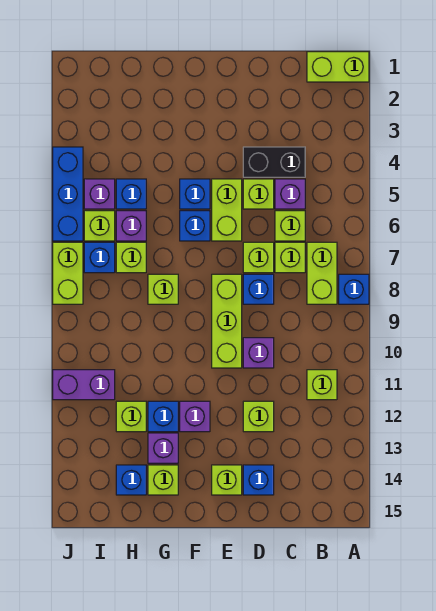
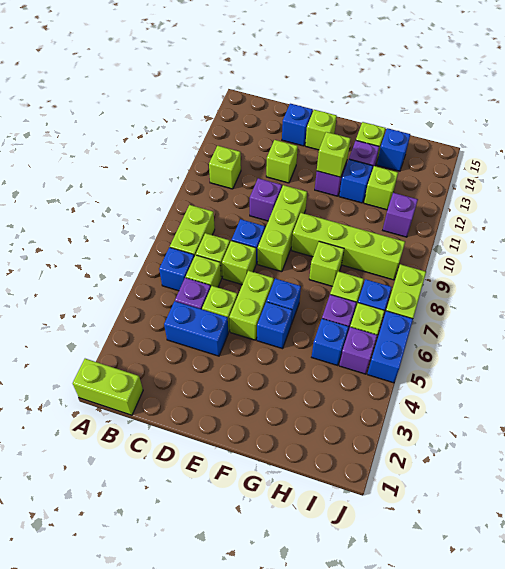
blue 1x1 brick [339,274,369,304] -> blue 1x1 brick moved to [159,247,194,291]
black 1x2 brick [243,147,305,177] -> blue 1x2 brick [164,301,228,356]
none -> lime 1x4 brick [292,213,405,280]
none -> lime 1x1 brick [317,132,351,177]
purple 1x2 brick [53,370,115,400] -> purple 1x1 brick [383,193,418,237]
blue 1x3 brick [53,147,83,241] -> blue 1x2 brick [367,311,413,383]

